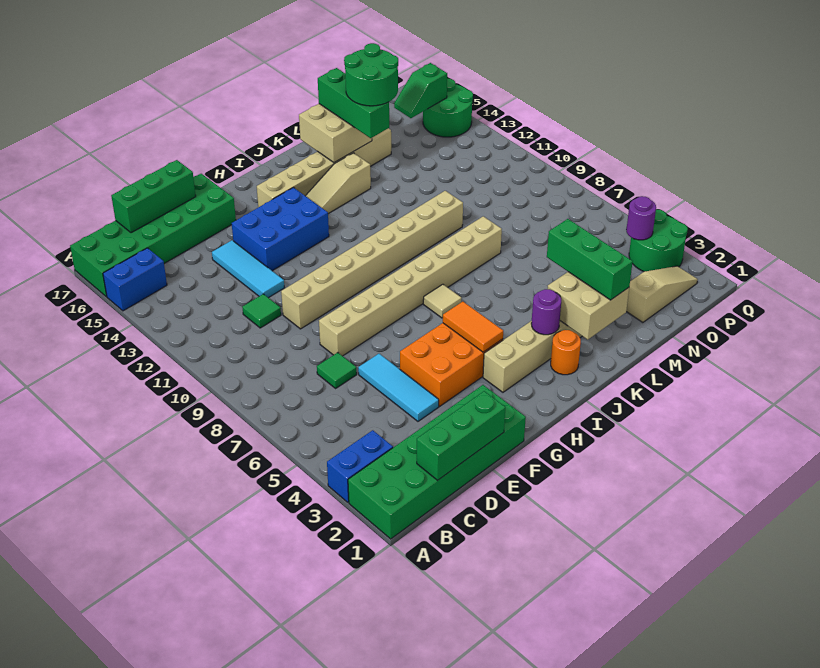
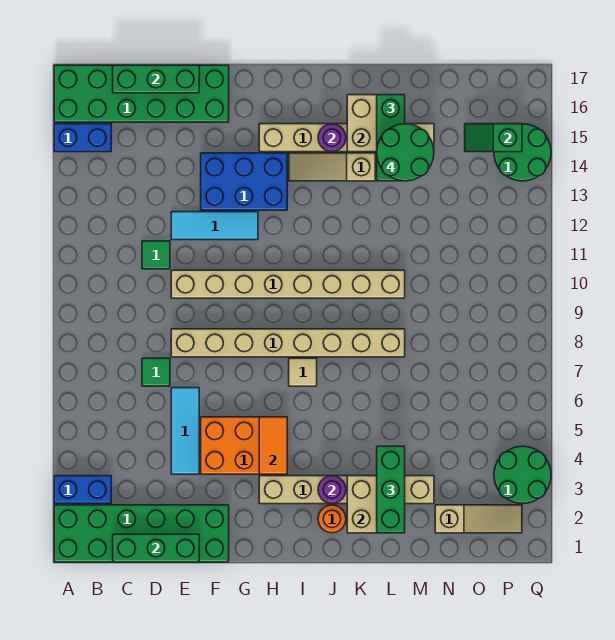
cyan 1x3 tile [212,240,284,298] -> cyan 1x3 tile turned to [171,212,258,240]
purple 1x1 round brick [626,196,656,240] -> purple 1x1 round brick moved to [318,124,346,152]

